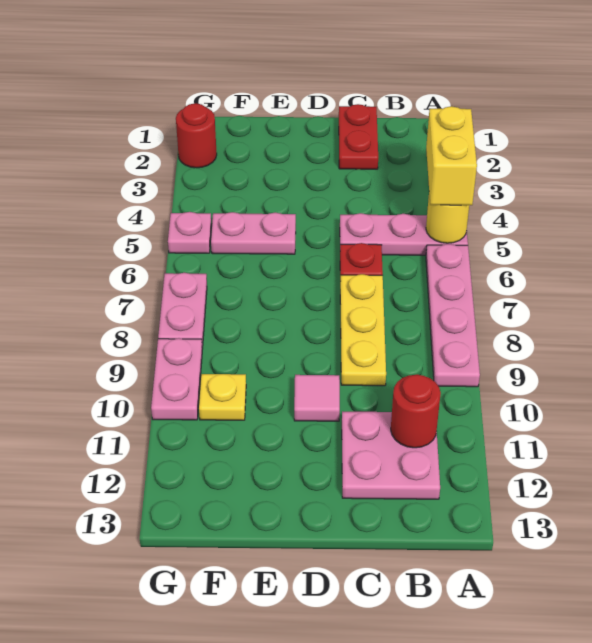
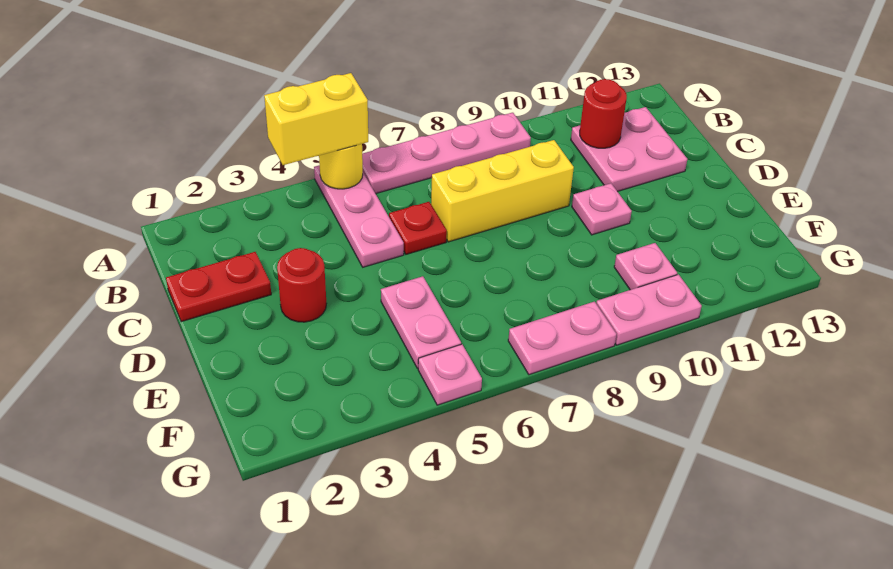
yellow 1x3 plate [340,274,386,386] -> yellow 1x3 brick [431,140,574,242]
pink 1x1 tile [294,375,340,421] -> pink 1x1 plate [572,183,632,235]
yellow 1x1 plate [199,374,246,420] -> pink 1x1 plate [614,243,677,290]
red 1x1 round brick [176,103,217,168] -> red 1x1 round brick moved to [277,248,326,322]

